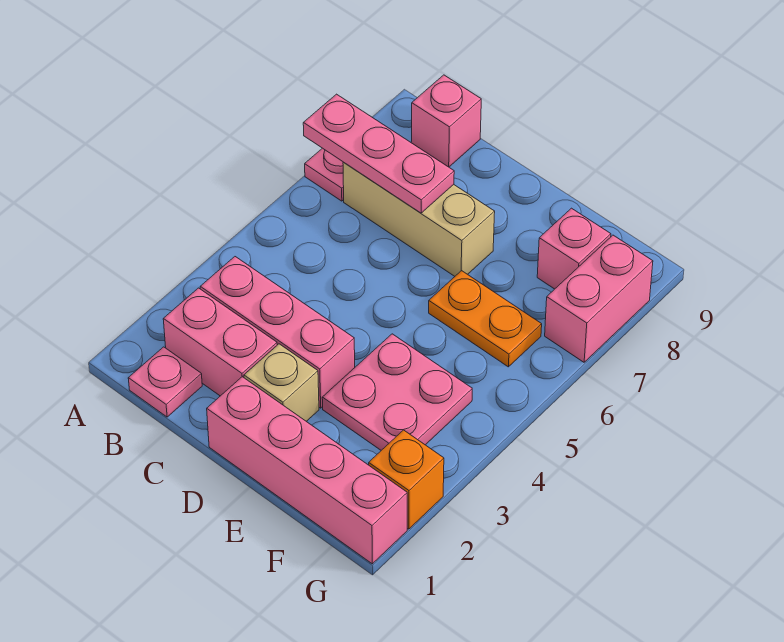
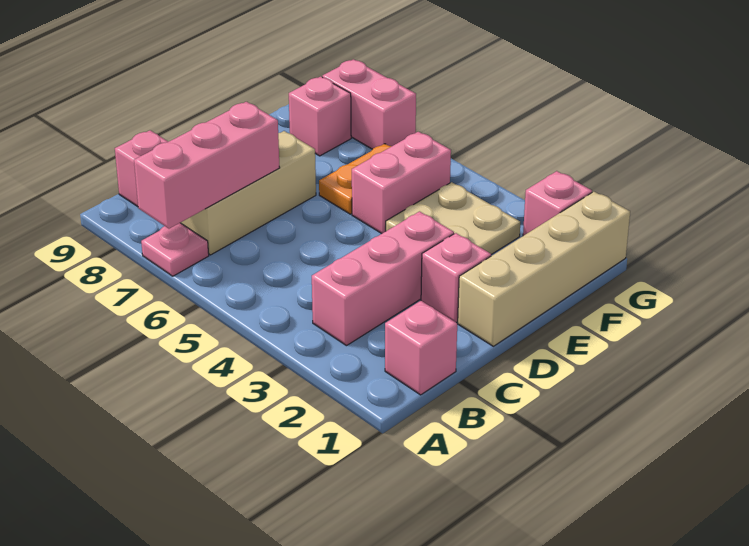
pink 1x3 plate [303,94,454,213] -> pink 1x3 brick [134,102,280,229]
pink 1x1 plate [128,347,202,417] -> pink 1x1 brick [385,301,457,395]
pink 1x2 brick [163,288,277,396] -> pink 1x2 brick moved to [352,132,451,233]
pink 1x4 brick [207,377,407,564] -> tan 1x4 brick [458,192,630,346]
tan 1x1 brick [244,344,319,421] -> pink 1x1 brick [421,233,491,323]
pink 2x2 plate [322,334,472,450] -> tan 2x2 plate [386,182,520,255]
orange 1x1 brick [369,430,444,529] -> pink 1x1 brick [523,171,592,236]

